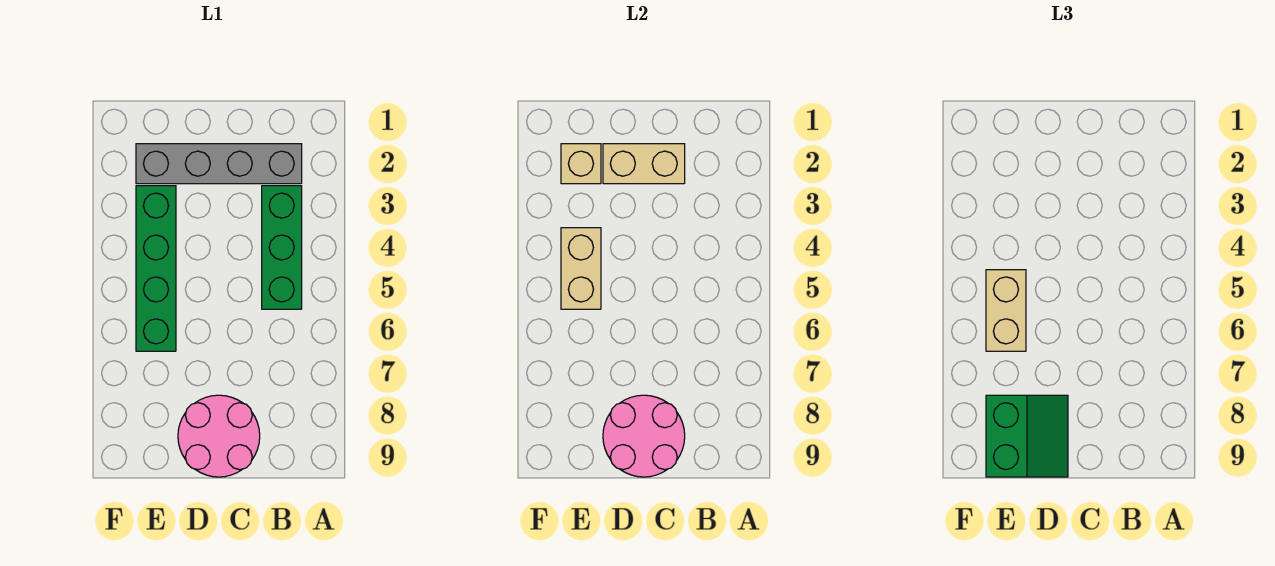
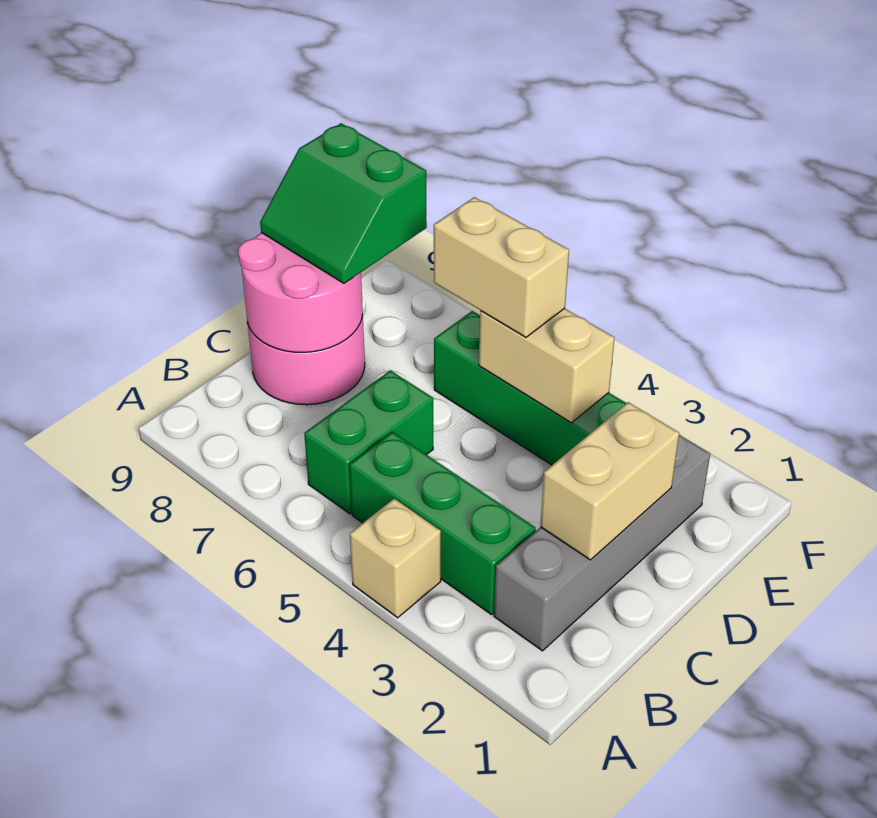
none -> green 1x2 brick [304,370,433,514]
tan 1x1 brick [561,144,601,184] -> tan 1x1 brick moved to [350,499,441,618]

